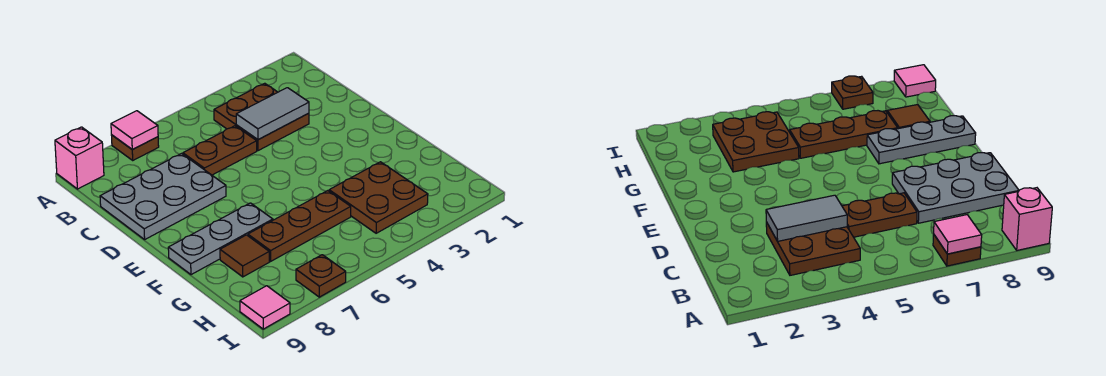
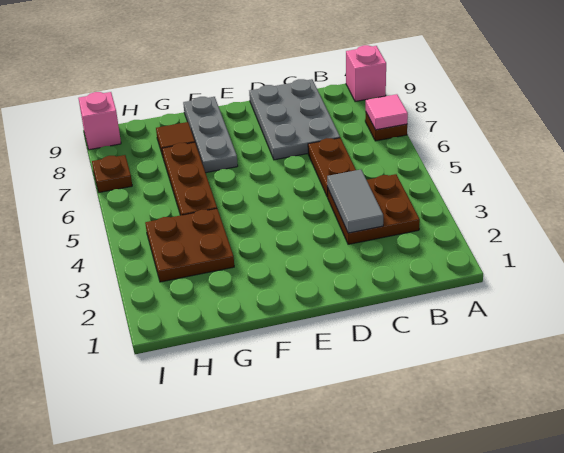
pink 1x1 tile [240,286,290,329] -> pink 1x1 brick [78,92,121,150]

